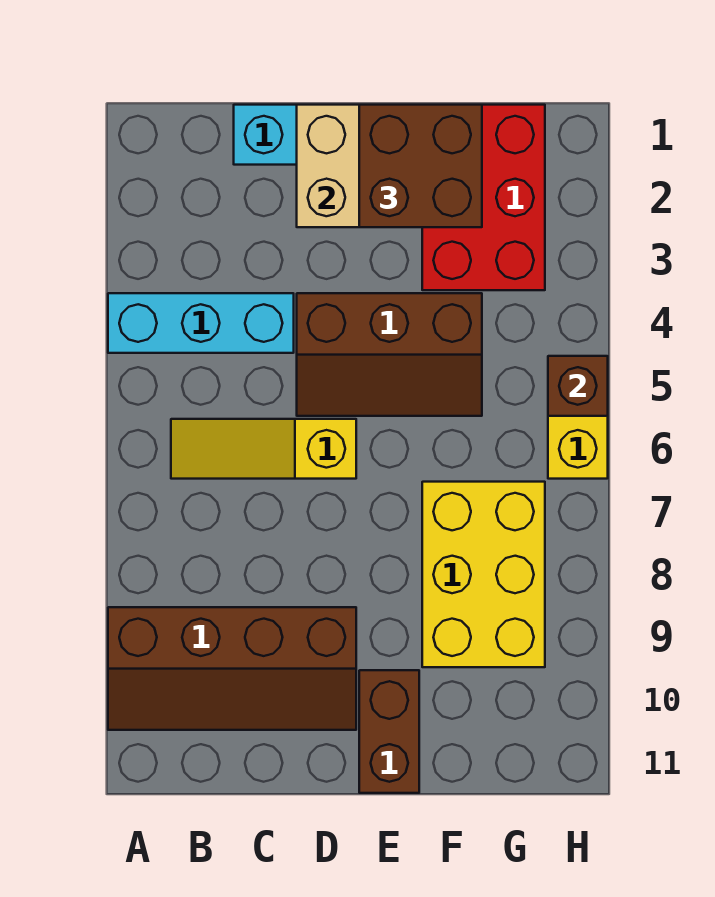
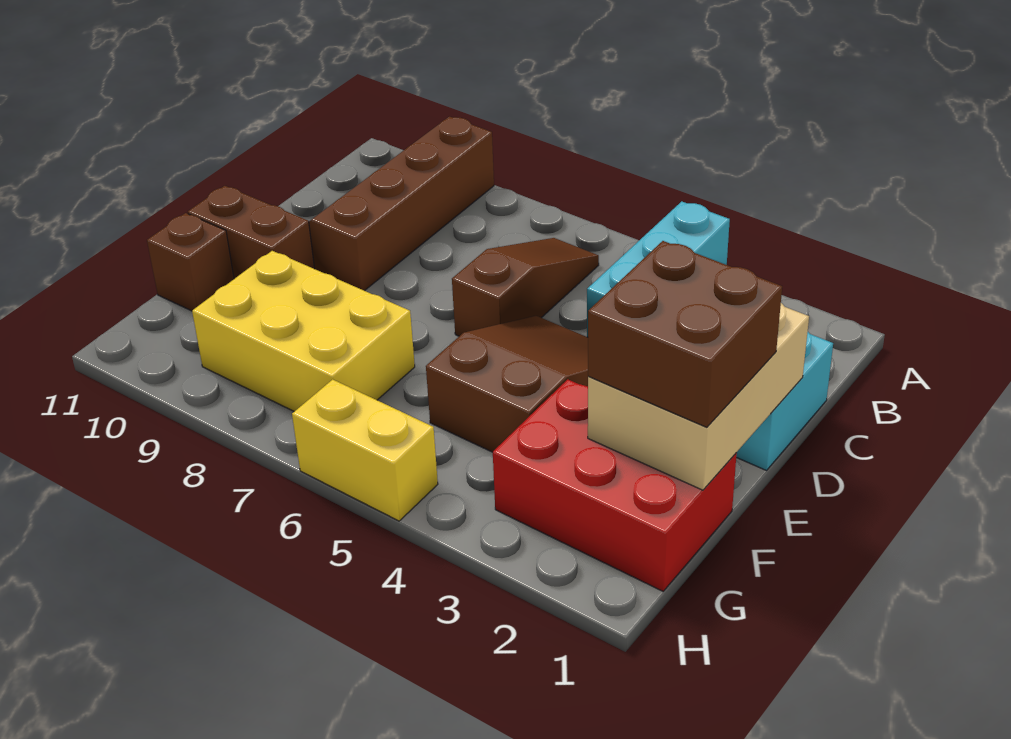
yellow 1x3 slope [171,419,356,479] -> brown 1x3 slope [452,238,599,336]
brown 2x3 slope [297,293,482,416] -> brown 2x3 slope turned to [426,316,588,452]
brown 1x1 brick [548,356,608,416] -> brown 1x1 brick moved to [147,213,234,311]

